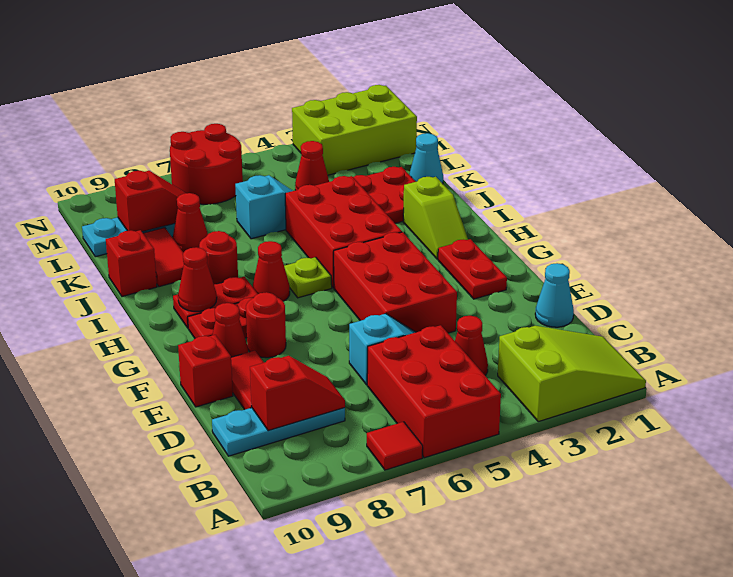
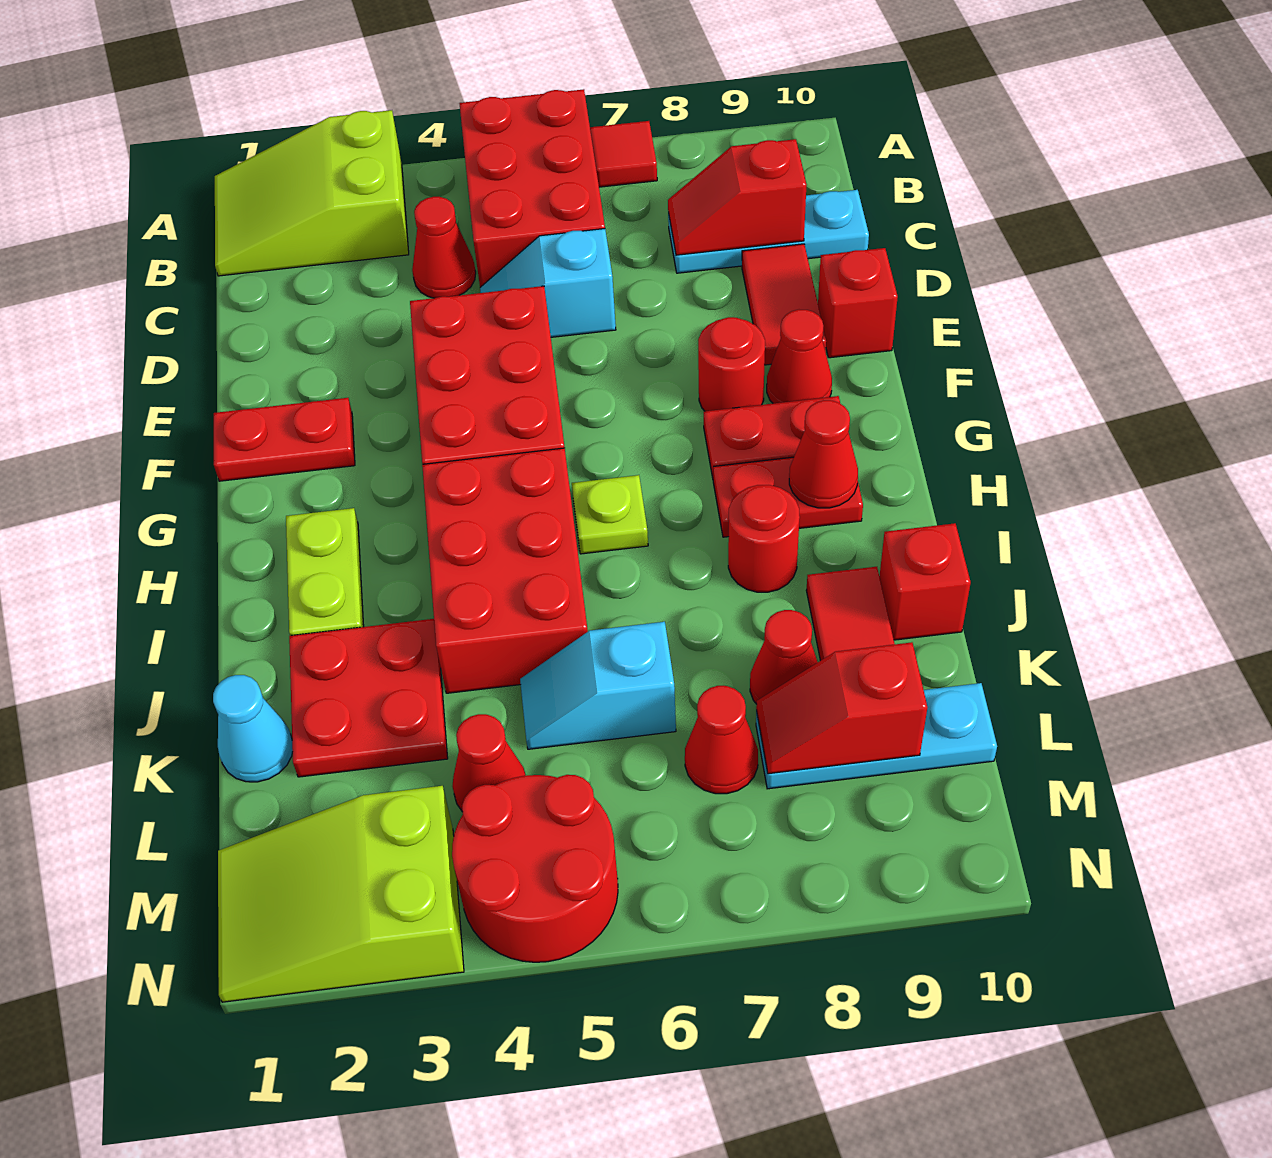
cyan 1x1 cone [535,263,574,327] -> none
red 1x2 plate [438,239,507,299] -> red 1x2 plate turned to [214,398,355,481]
lime 1x2 slope [403,177,468,259] -> lime 1x2 plate [286,508,364,636]
red 1x1 cone [253,241,290,301] -> red 1x1 cone moved to [685,686,758,794]
lime 2x3 brick [292,85,417,175] -> lime 2x3 slope [218,786,464,1002]
red 2x2 round brick [170,124,243,204] -> red 2x2 round brick moved to [452,775,618,962]

